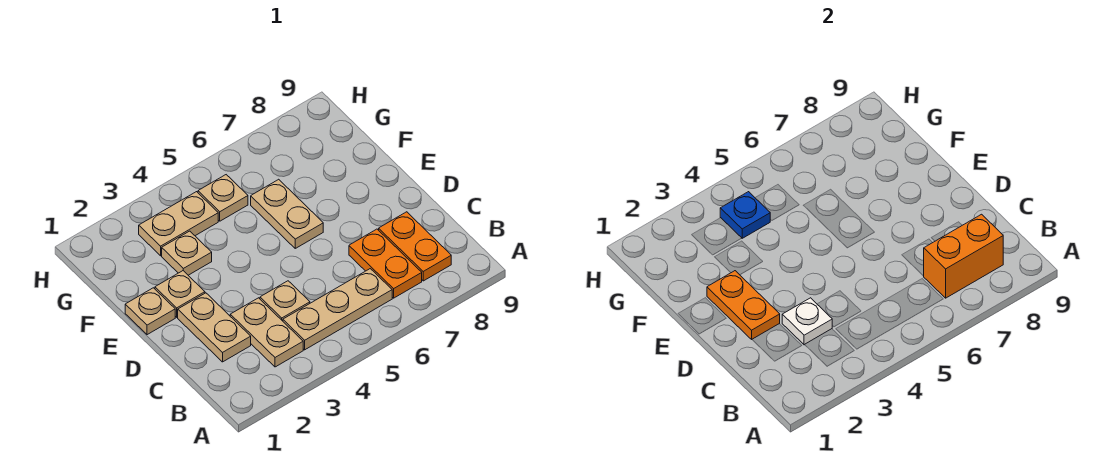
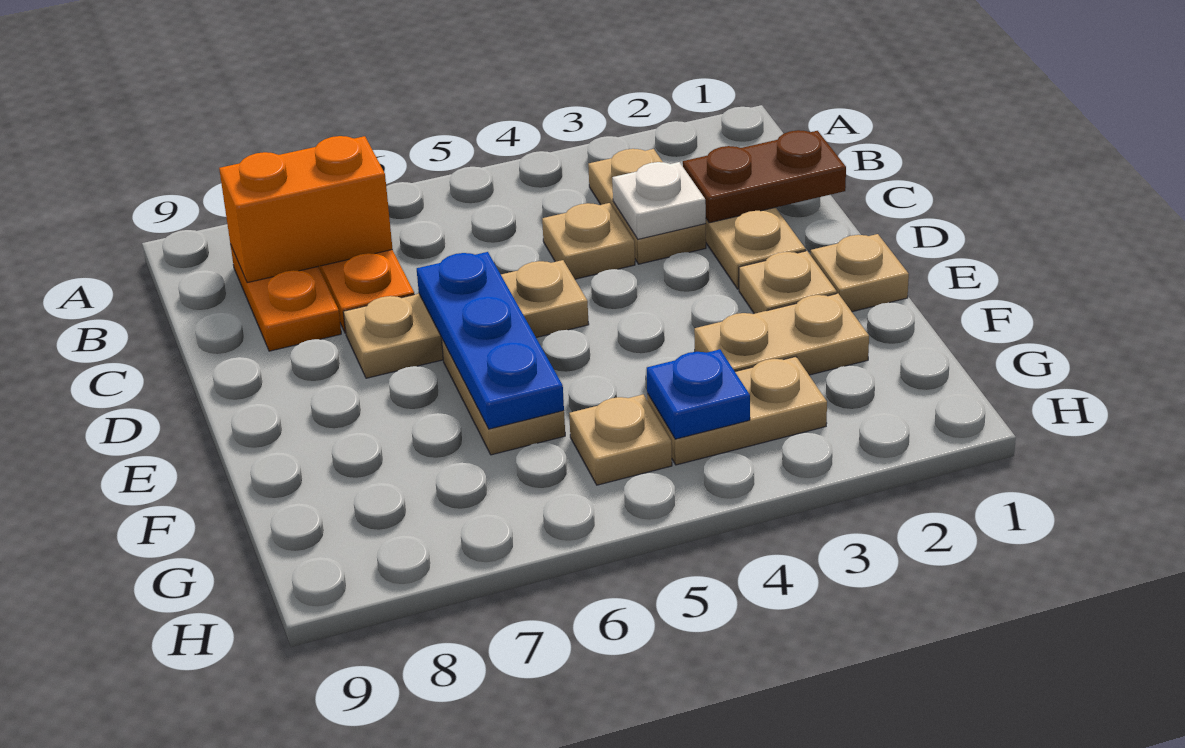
tan 1x3 plate [283,269,392,350] -> tan 1x3 plate moved to [343,260,589,378]
none -> brown 1x2 plate [683,130,846,223]
orange 1x2 plate [707,271,780,339] -> none
none -> blue 1x3 plate [417,252,564,429]
tan 1x1 plate [162,231,212,275] -> tan 1x2 plate [694,293,869,375]

